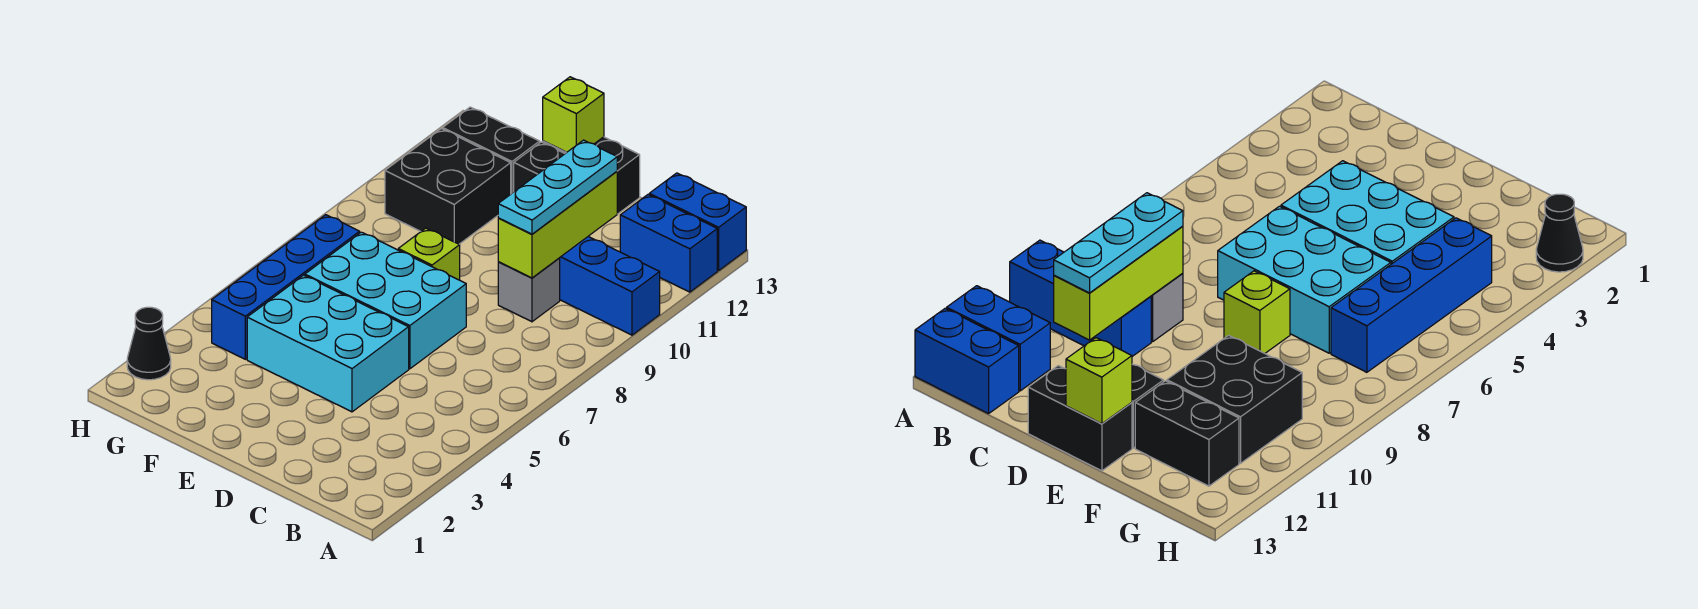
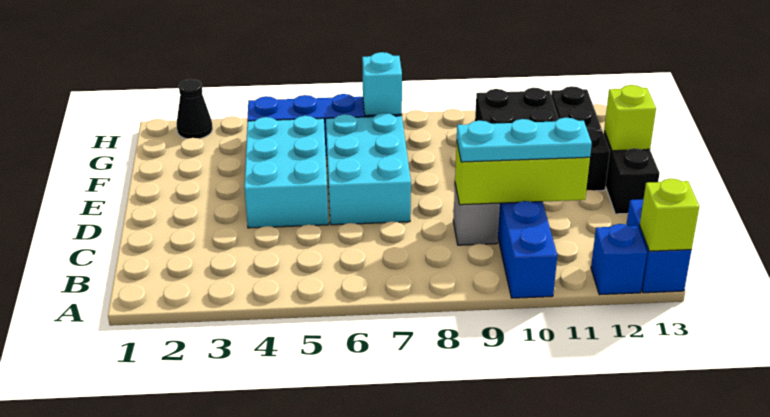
blue 1x2 brick [620,195,717,292] -> blue 1x1 brick [591,224,647,295]
lime 1x1 brick [398,228,460,280] -> lime 1x1 brick moved to [640,179,699,251]
none -> cyan 1x1 brick [362,52,402,116]

